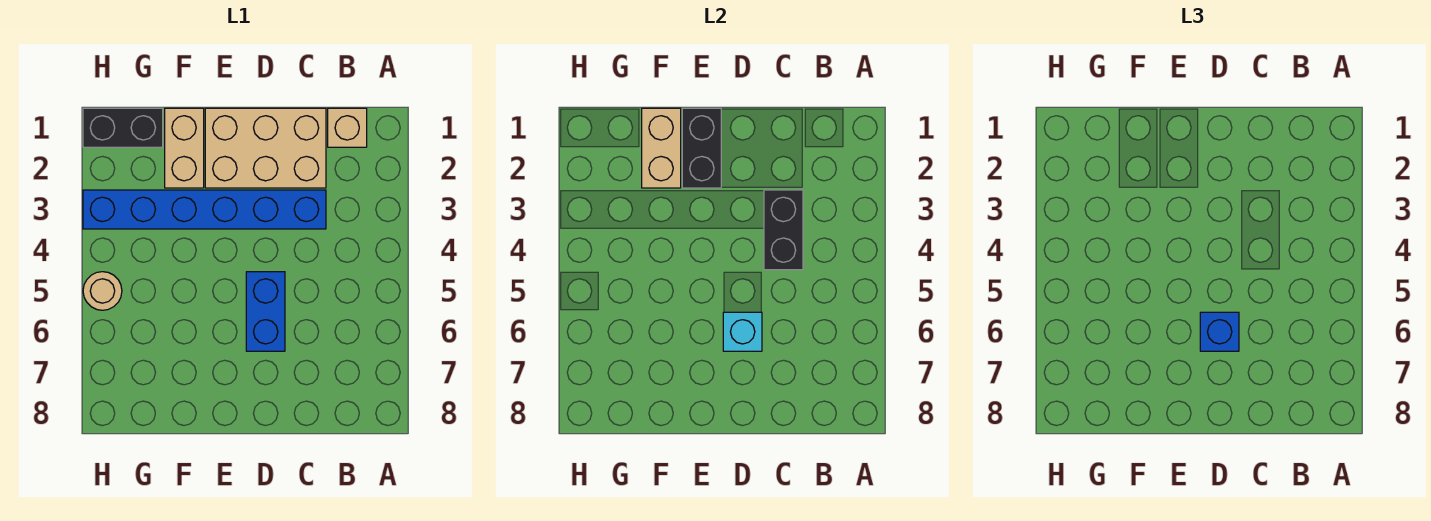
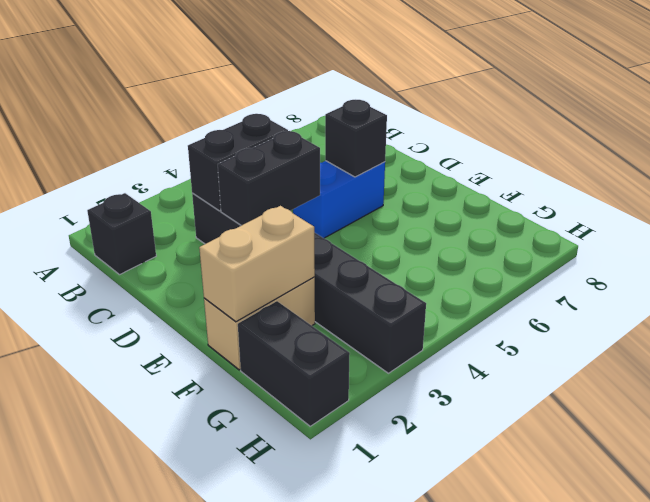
tan 1x1 brick [328,108,367,147] -> black 1x1 brick [87,193,156,275]
tan 2x3 brick [205,108,326,188] -> none
blue 1x6 brick [83,190,326,229] -> black 1x6 brick [192,193,426,373]
cyan 1x1 brick [723,312,762,351] -> black 1x1 brick [325,100,387,177]
blue 1x1 brick [1200,312,1239,351] -> none
black 1x2 brick [682,108,721,188] -> black 1x2 brick moved to [218,131,320,226]
tan 1x1 round brick [83,272,122,310] -> none

